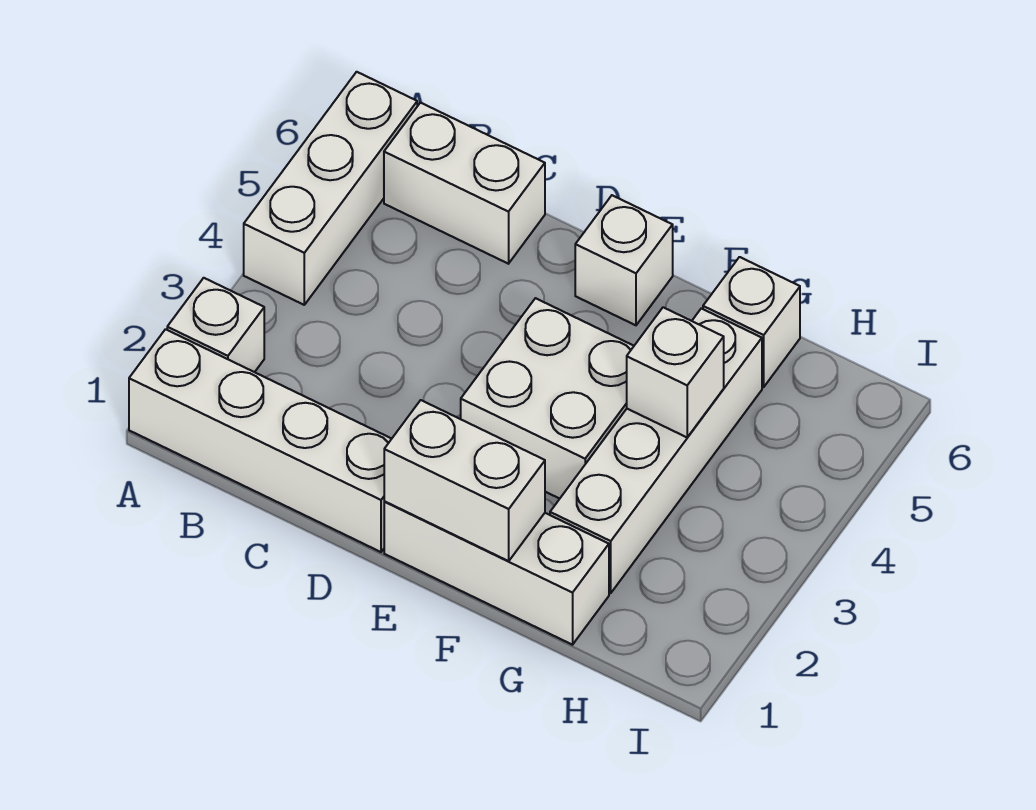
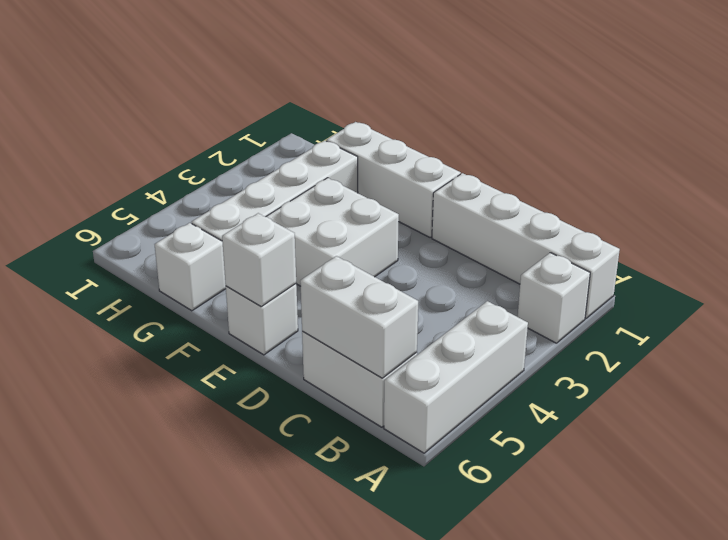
white 1x2 brick [384,400,545,561] -> white 1x2 brick moved to [300,256,418,378]
white 1x1 brick [627,307,724,437] -> white 1x1 brick moved to [222,213,296,306]

